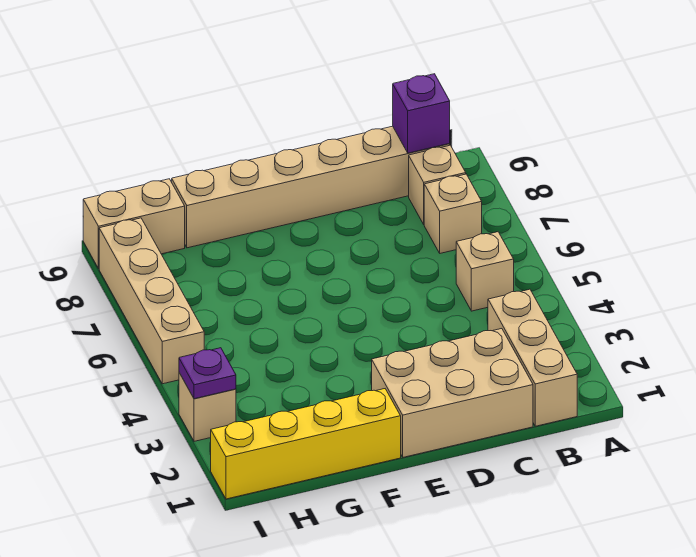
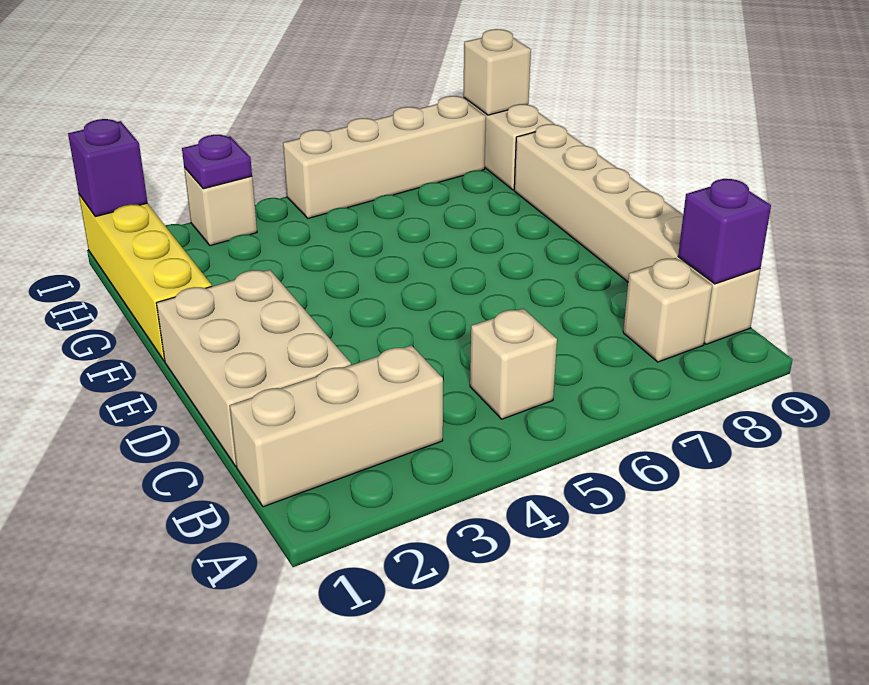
tan 1x1 brick [424,174,482,253] -> tan 1x1 brick moved to [463,29,531,115]
none -> purple 1x1 brick [68,119,148,217]

